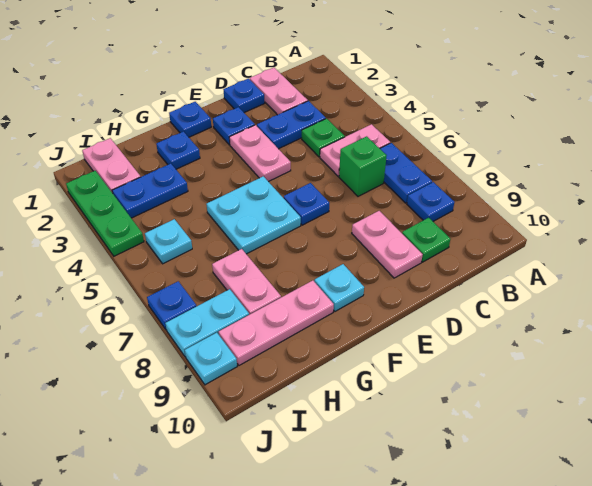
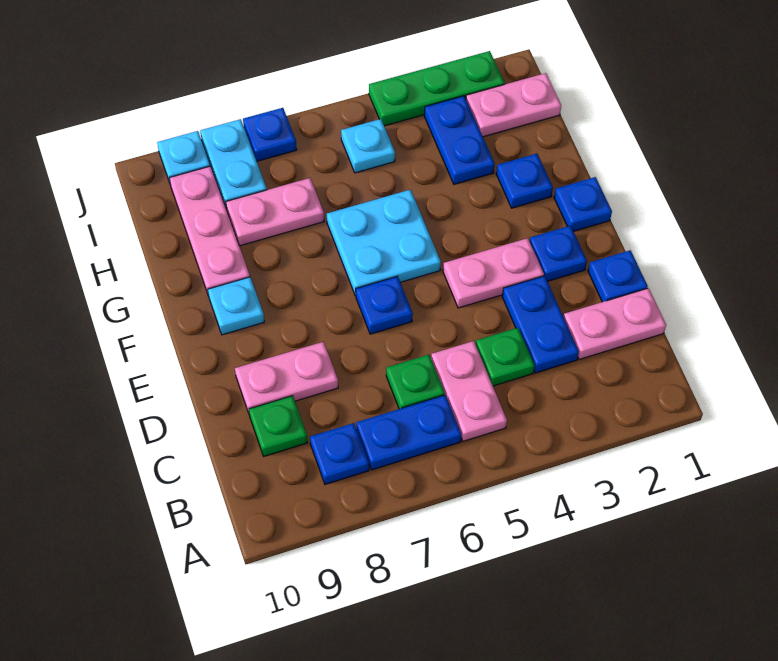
green 1x1 brick [339,136,387,196] -> green 1x1 plate [386,355,445,409]

